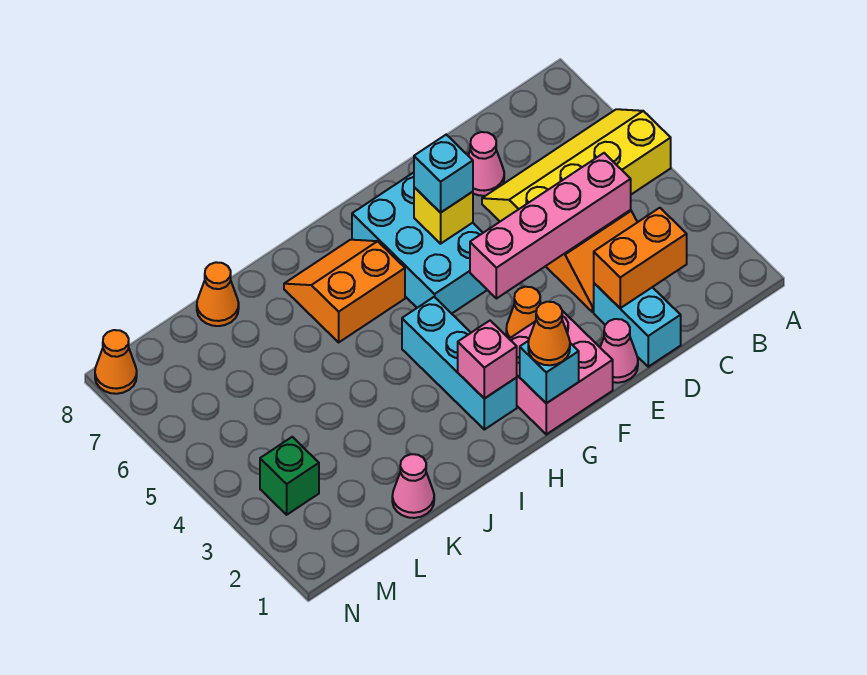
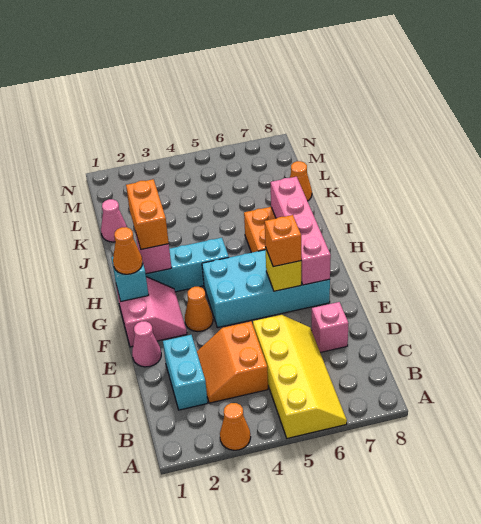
orange 1x2 brick [594,208,687,308] -> orange 1x2 brick moved to [126,179,169,249]
pink 1x4 brick [470,153,631,299] -> pink 1x4 brick moved to [270,177,331,285]
cyan 1x2 brick [594,283,681,367] -> cyan 1x2 brick turned to [163,335,208,410]
pink 1x1 cone [468,132,504,196] -> pink 1x1 brick [312,302,349,353]
pink 2x2 brick [510,311,613,434] -> pink 2x2 slope [116,277,187,347]
cyan 2x3 brick [352,173,487,314] -> cyan 2x4 brick [202,250,330,328]
cyan 1x1 brick [414,135,473,213] -> orange 1x1 brick [265,215,301,267]
green 1x1 brick [260,437,319,515] -> none
orange 1x1 cone [95,330,137,394] -> orange 1x1 cone moved to [220,403,251,450]

